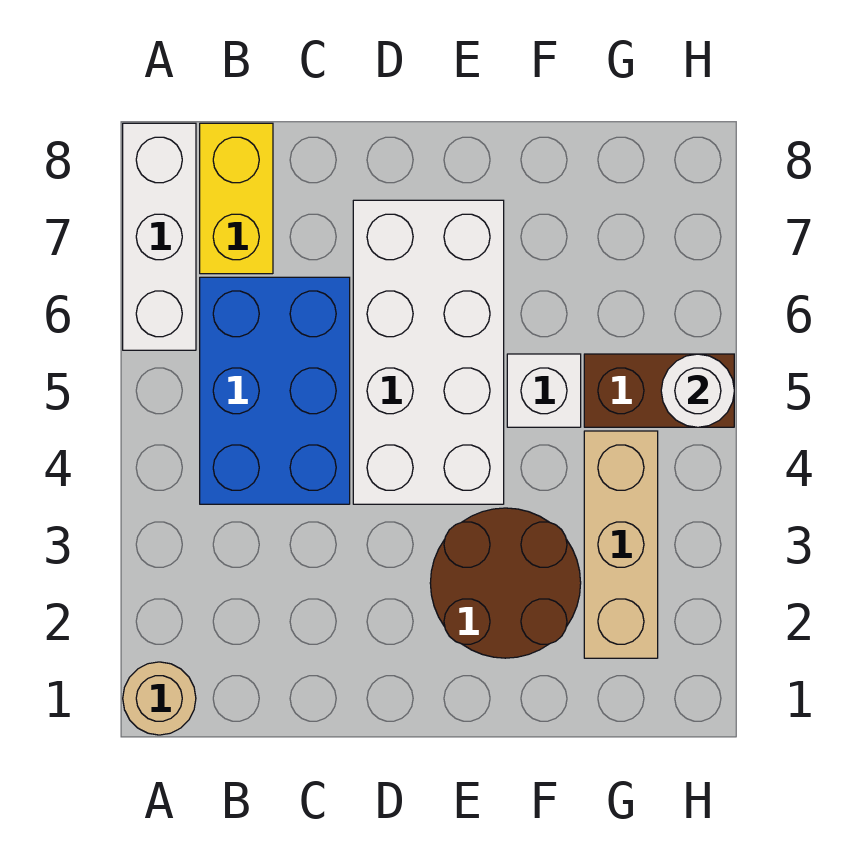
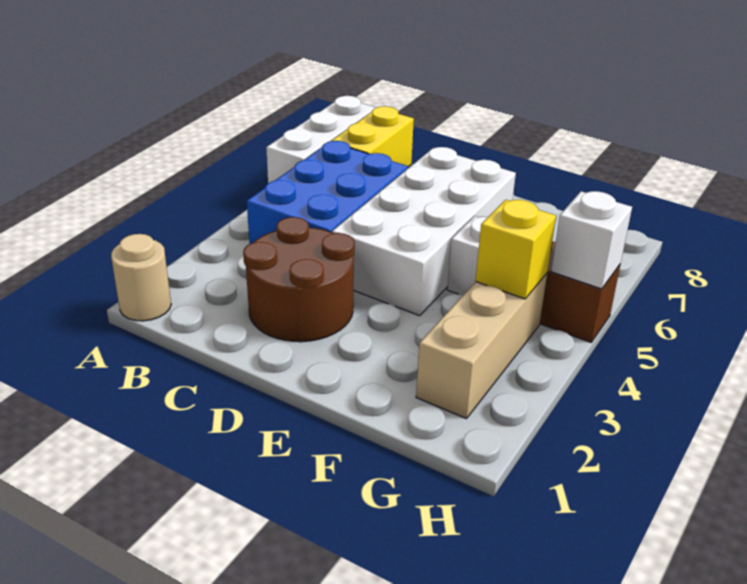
brown 2x2 round brick [430,508,581,658] -> brown 2x2 round brick moved to [243,217,355,342]
none -> yellow 1x1 brick [476,200,556,299]
white 1x1 round brick [661,354,734,427] -> white 1x1 brick [551,191,632,289]

